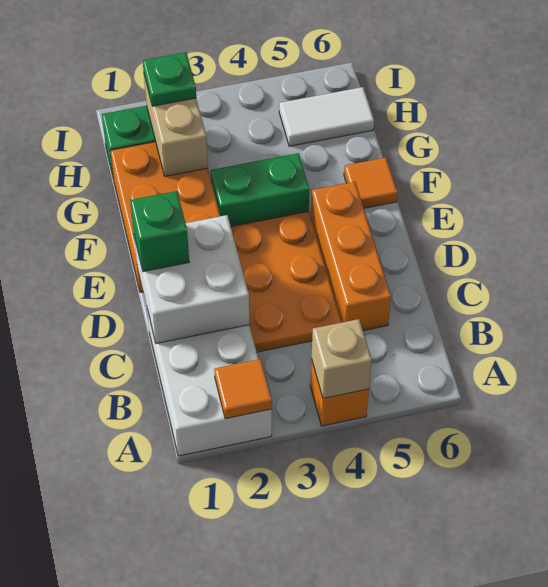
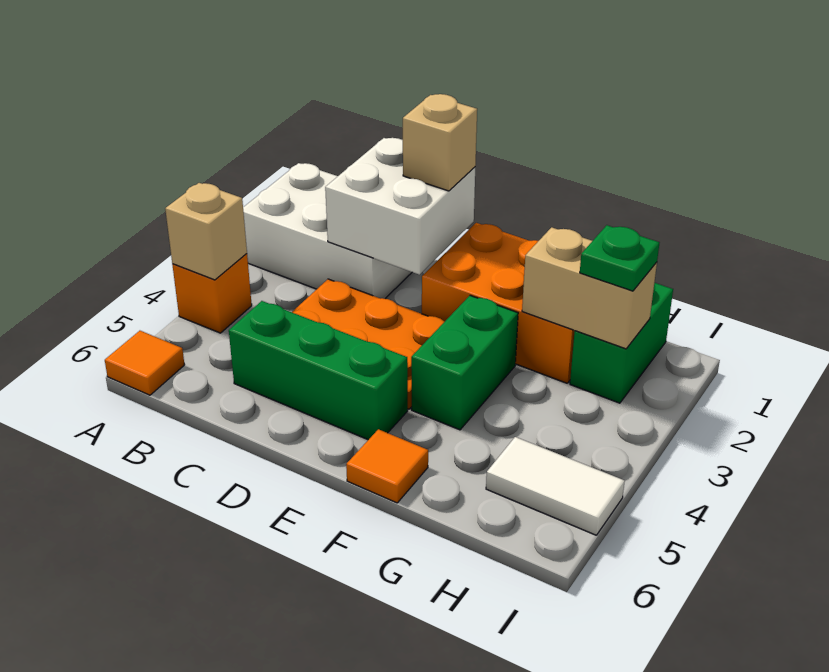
orange 1x1 tile [214,359,272,419] -> orange 1x1 tile moved to [105,331,185,395]
orange 1x3 brick [311,182,391,331] -> green 1x3 brick [229,301,408,440]
green 1x1 brick [130,191,189,272] -> tan 1x1 brick [403,94,477,191]
white 1x2 tile [279,87,374,146] -> white 1x2 tile turned to [486,437,625,535]

